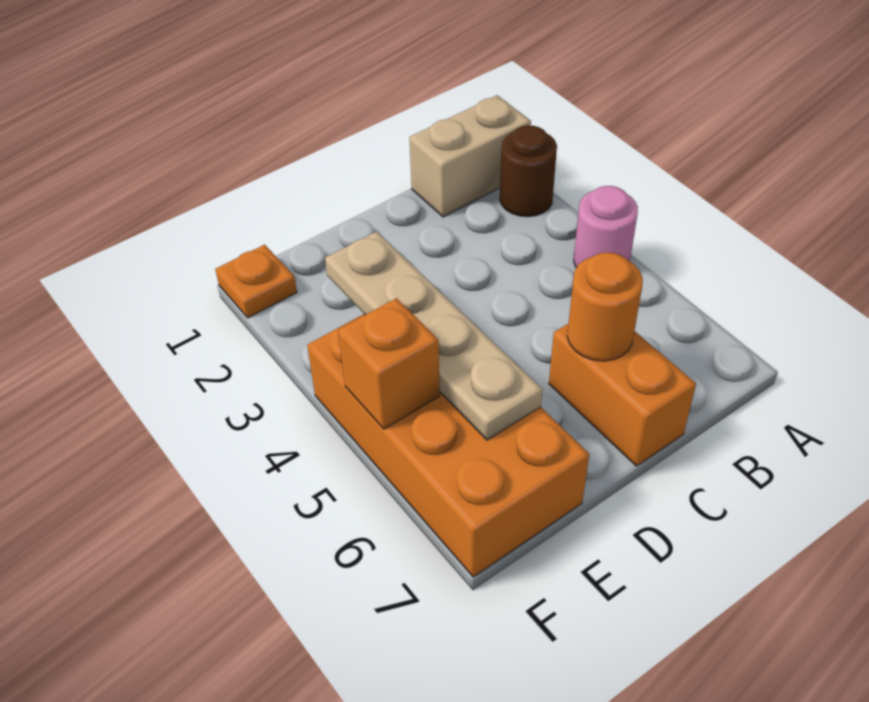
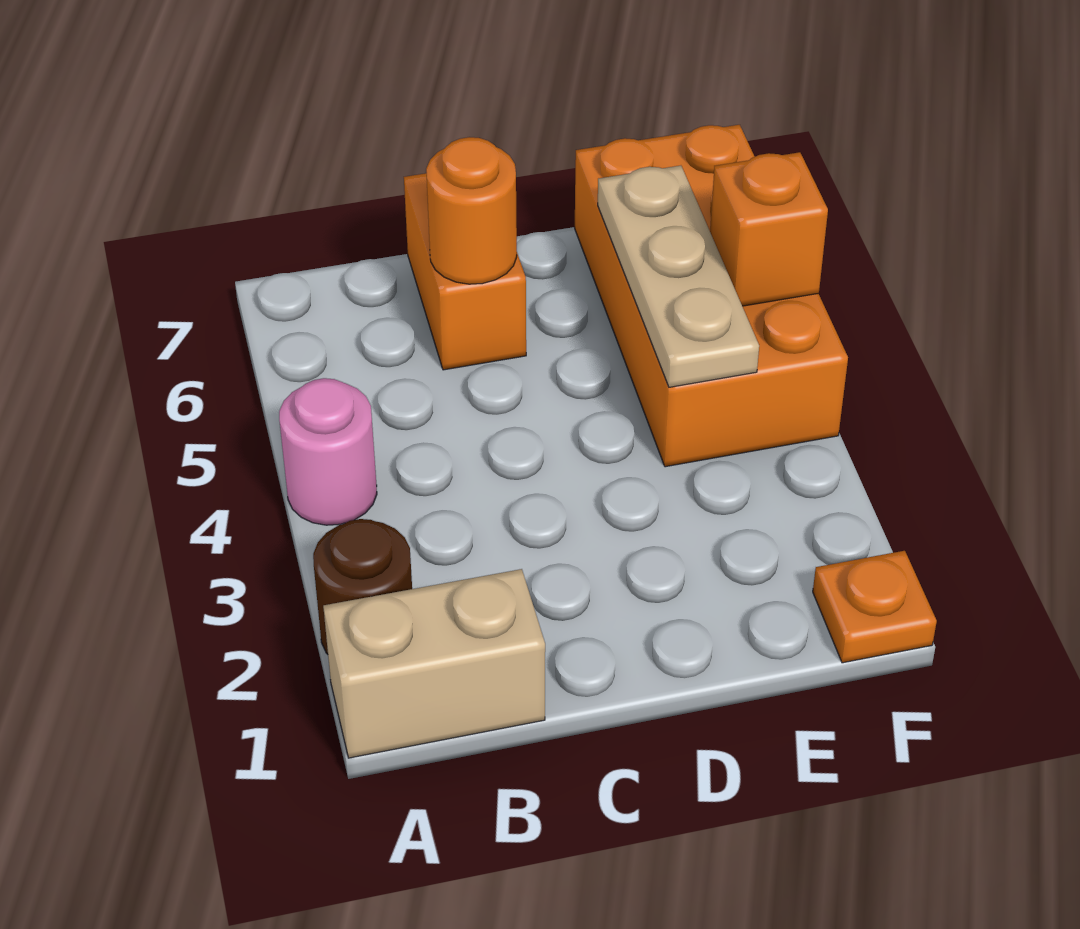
tan 1x4 plate [325,231,542,440] -> tan 1x3 plate [598,166,759,387]

